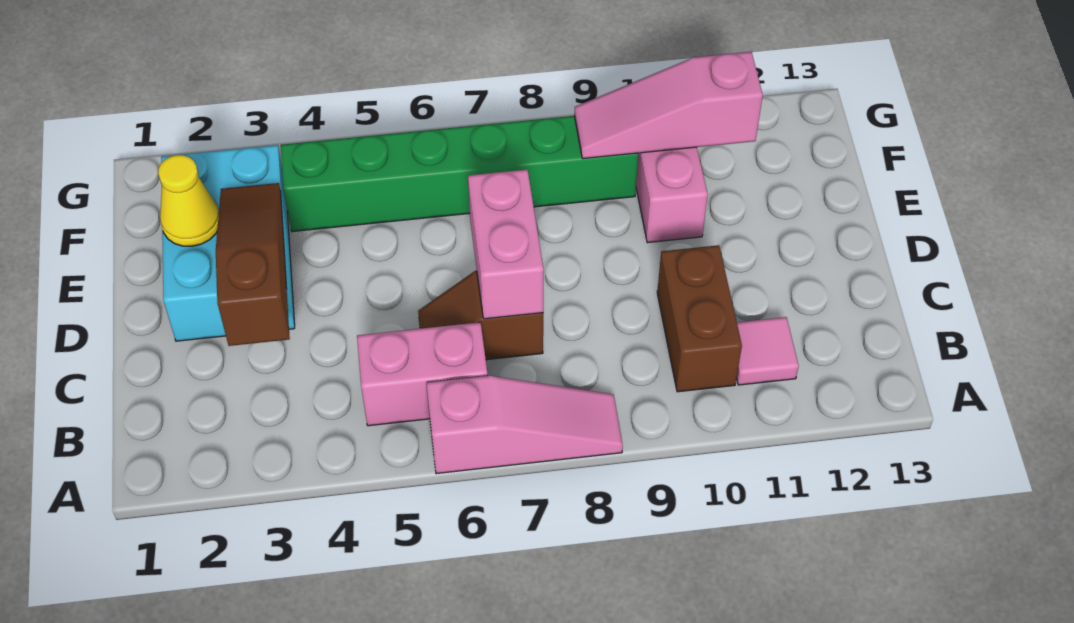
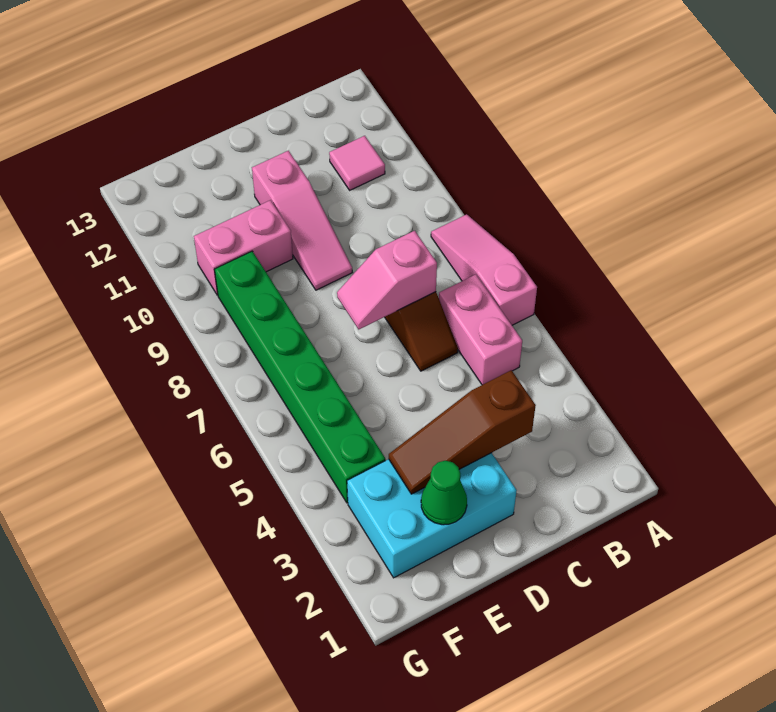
brown 1x2 brick [657,245,742,392] -> none
pink 1x2 brick [468,170,544,319] -> pink 1x2 slope [337,231,437,329]
yellow 1x1 cone [158,155,219,246] -> green 1x1 cone [421,461,467,525]
pink 1x3 slope [574,52,763,159] -> pink 1x3 slope moved to [252,151,352,290]

